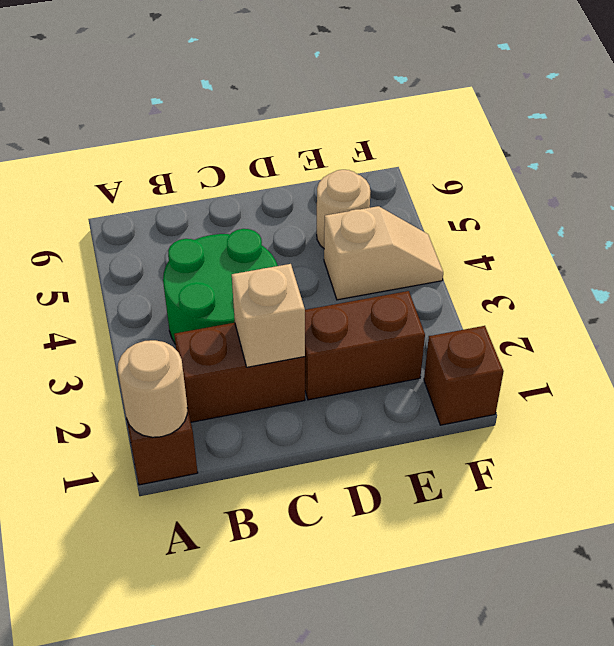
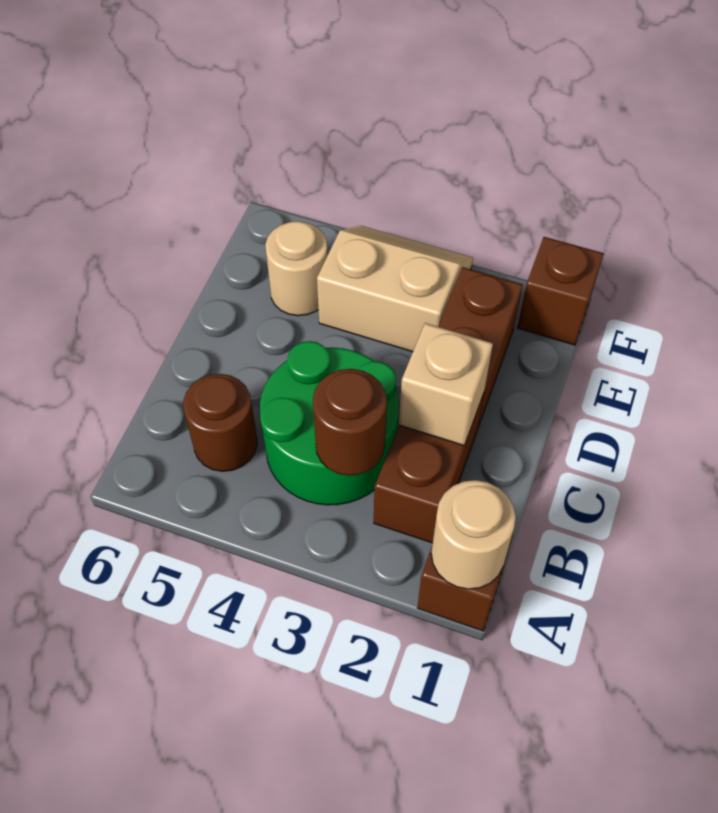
none -> brown 1x1 round brick [313,369,387,476]
none -> brown 1x1 round brick [183,374,257,471]
tan 1x2 slope [324,206,443,300] -> tan 2x2 slope [317,226,473,352]

